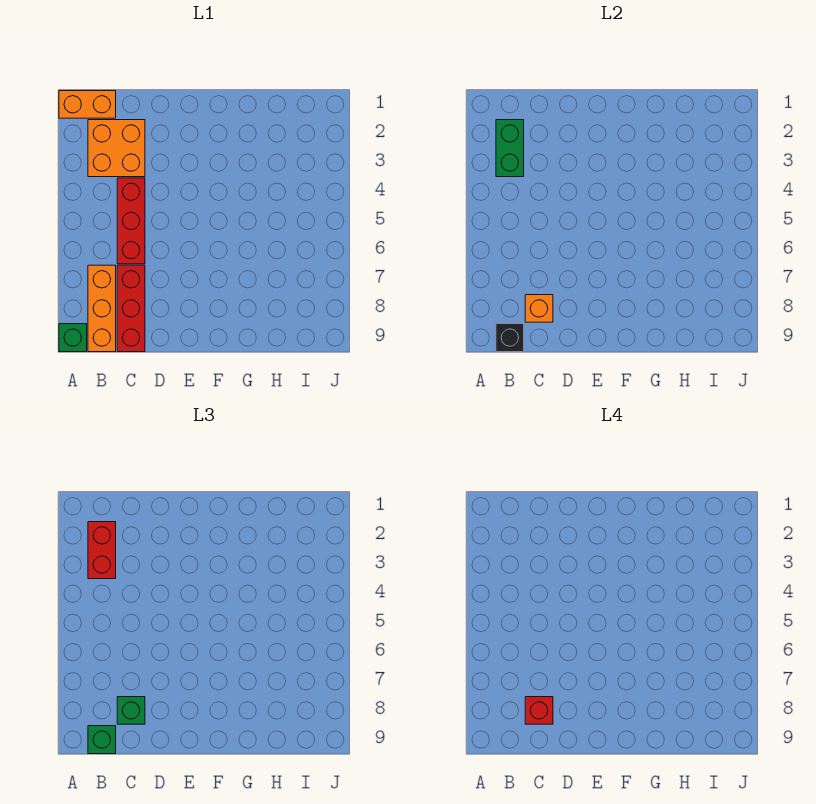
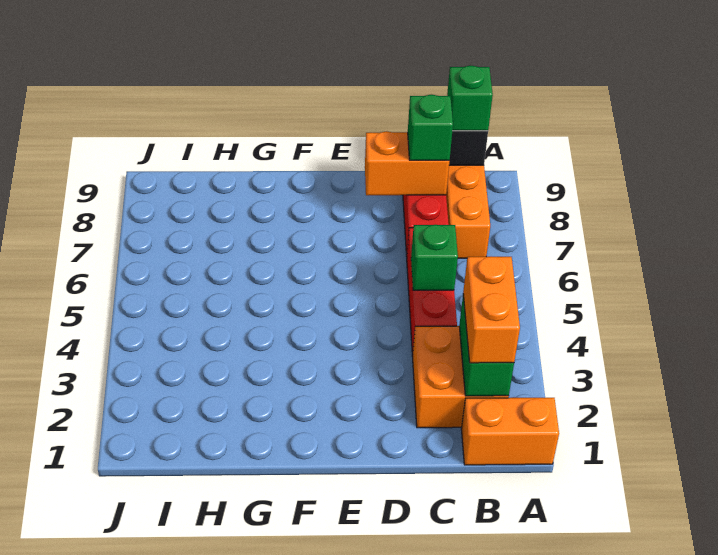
green 1x1 brick [59,324,87,352] -> green 1x1 brick moved to [411,225,458,290]
red 1x2 brick [88,522,116,579] -> orange 1x2 brick [463,256,520,363]
orange 1x1 brick [525,295,553,322] -> orange 1x2 brick [365,131,449,195]
red 1x1 brick [525,697,553,724] -> none

